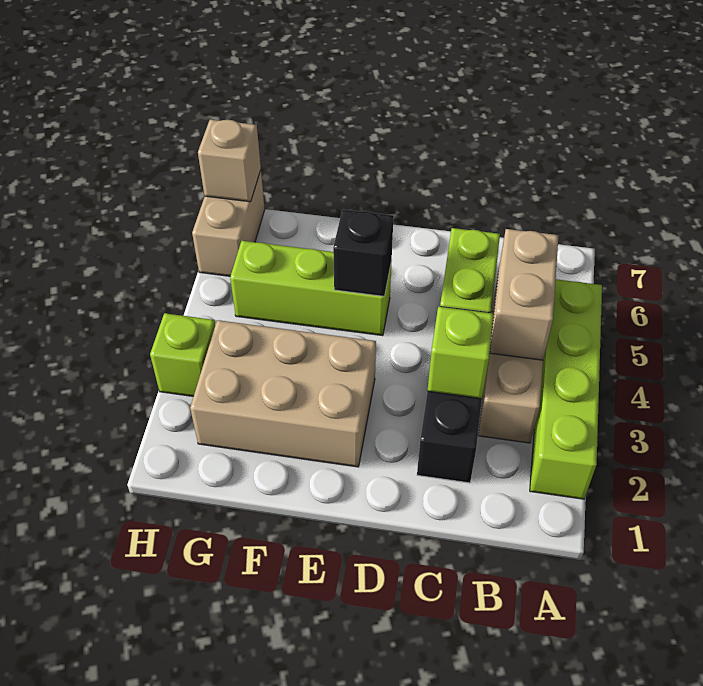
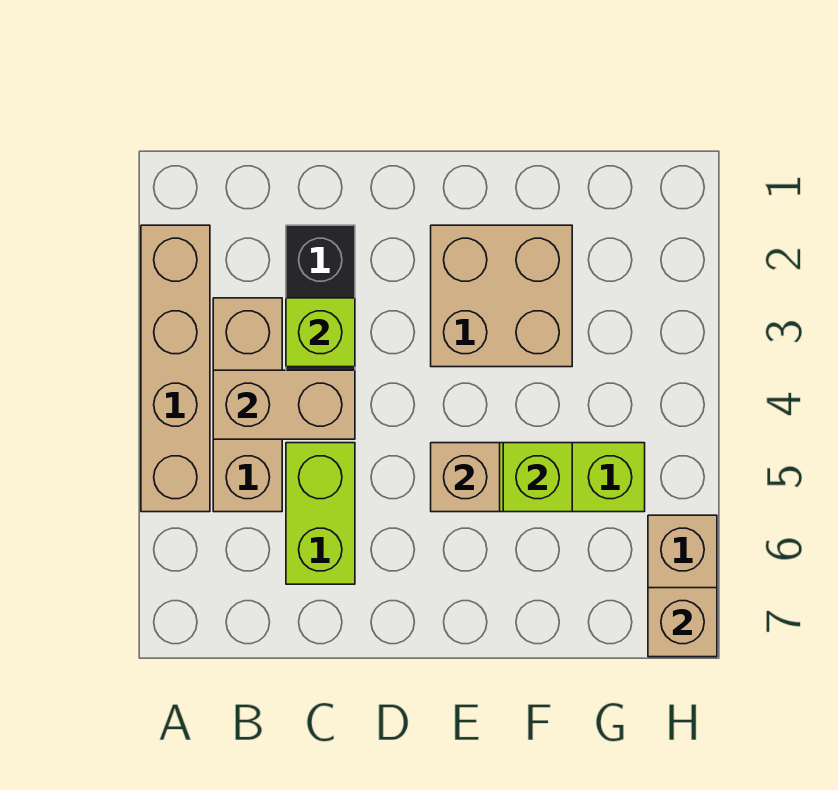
lime 1x4 brick [530,279,602,499] -> tan 1x4 brick [141,225,210,512]
tan 1x2 brick [490,229,559,360] -> tan 1x2 brick turned to [213,370,355,439]
tan 2x3 brick [190,320,376,467] -> tan 2x2 brick [431,225,572,367]
black 1x1 brick [333,209,394,296] -> tan 1x1 brick [431,443,500,512]
lime 1x1 brick [150,313,215,396] -> lime 1x1 brick moved to [503,443,572,512]

